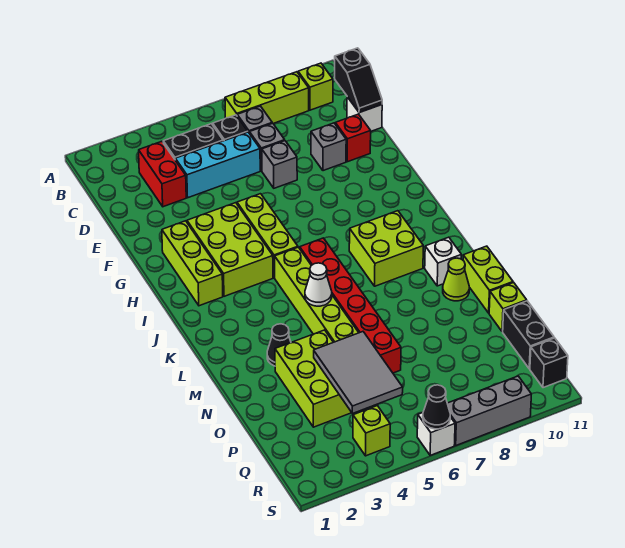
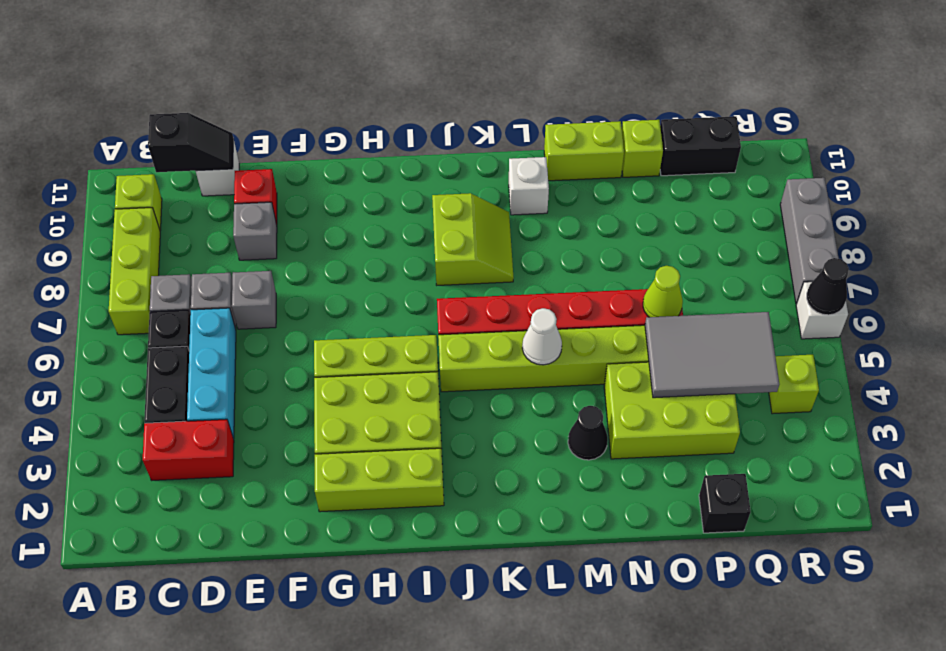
lime 2x2 brick [349,211,423,286] -> lime 2x2 slope [432,193,514,285]
lime 1x1 cone [443,258,469,301] -> lime 1x1 cone moved to [643,266,683,317]
black 1x1 brick [530,338,568,388] -> black 1x1 brick moved to [699,474,751,533]

